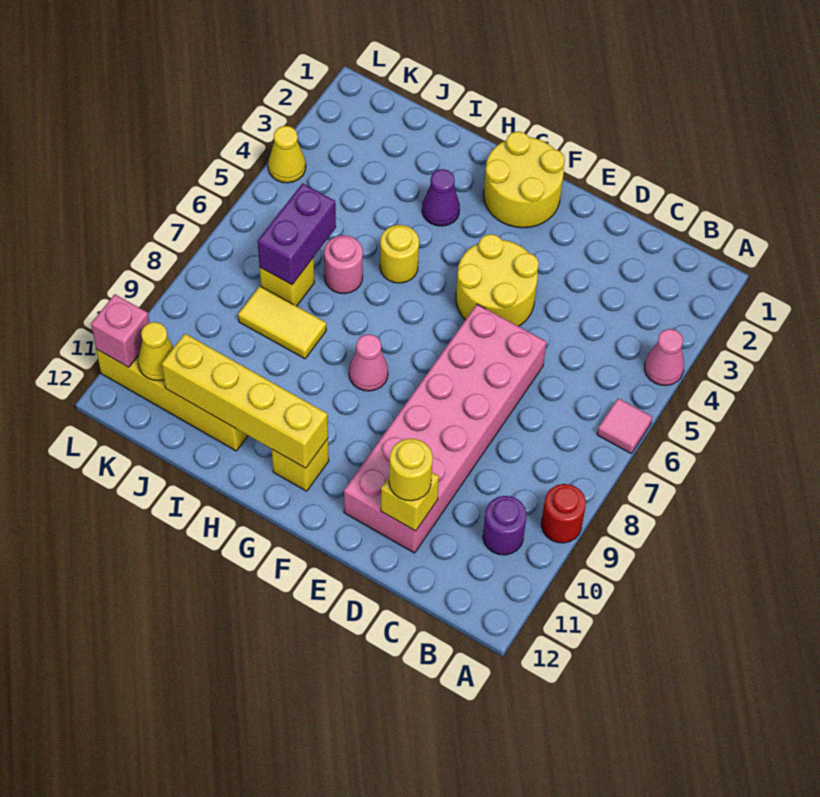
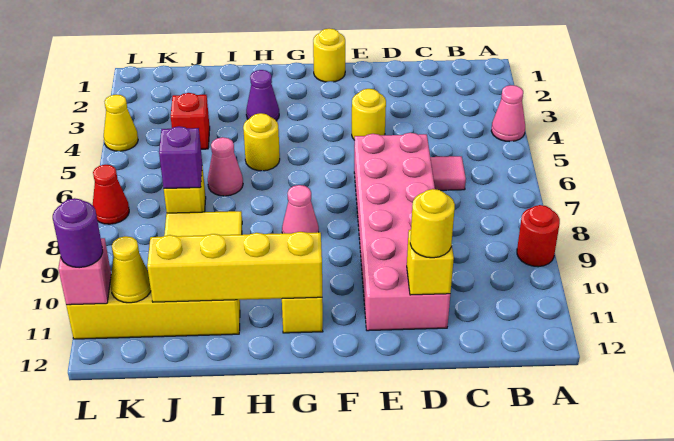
pink 1x1 tile [597,398,652,454] -> pink 1x1 tile moved to [430,156,466,190]
purple 1x1 round brick [483,496,527,555] -> purple 1x1 round brick moved to [53,198,103,268]
yellow 2x2 round brick [456,234,539,326] -> yellow 1x1 round brick [352,89,386,140]
yellow 2x2 round brick [484,131,565,228] -> yellow 1x1 round brick [313,29,345,82]
pink 1x1 round brick [324,235,363,294] -> pink 1x1 cone [208,137,243,196]
none -> red 1x1 brick [171,93,210,149]
purple 1x2 brick [258,183,336,285] -> purple 1x1 brick [159,126,202,188]
none -> red 1x1 cone [93,165,129,224]

